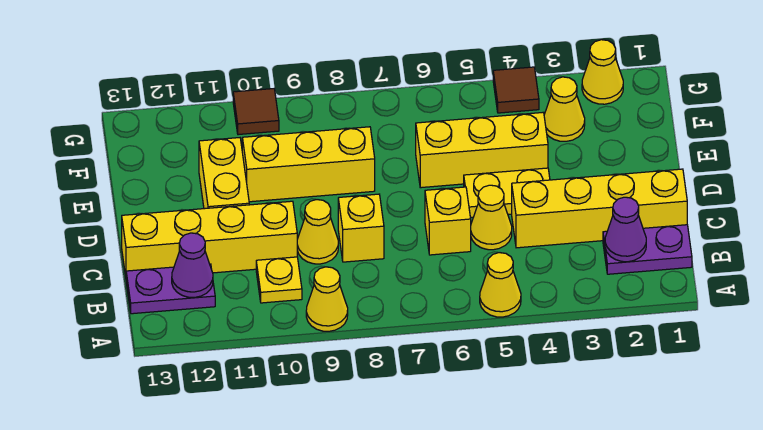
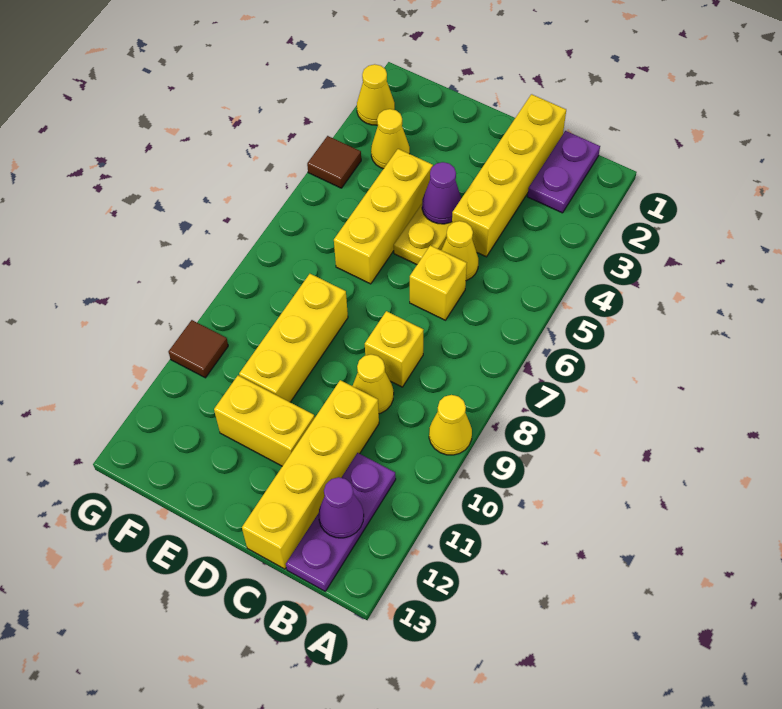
yellow 1x1 cone [480,253,521,317] -> none
purple 1x1 cone [605,197,646,262] -> purple 1x1 cone moved to [422,162,461,224]
yellow 1x1 plate [256,257,302,303] -> none
purple 1x2 plate [126,264,215,314] -> purple 1x3 plate [286,453,396,591]

